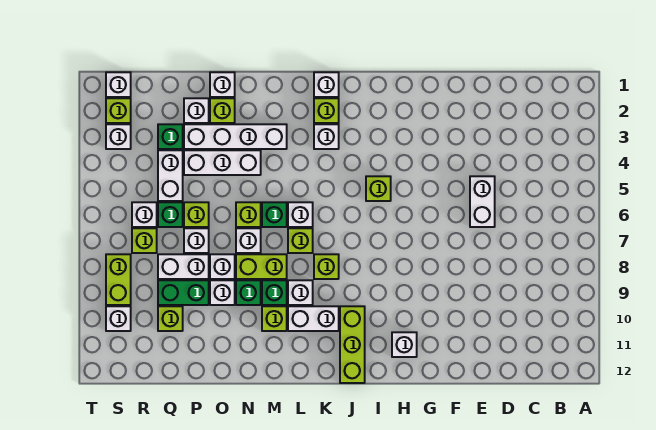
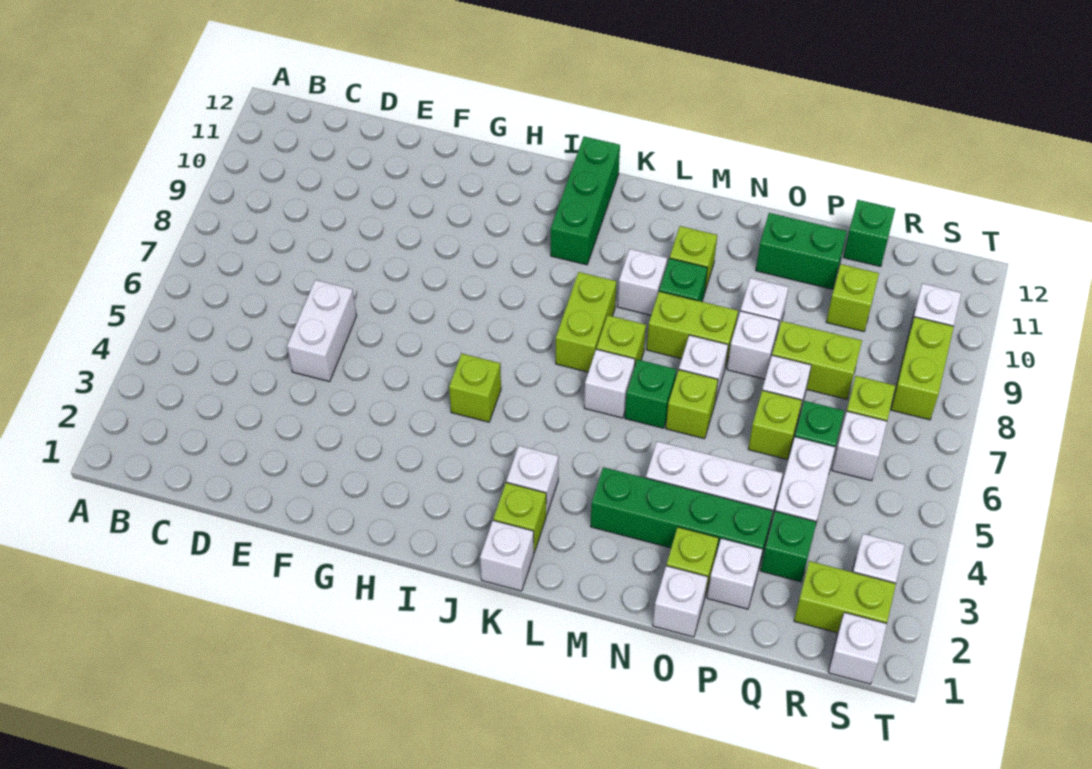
white 1x1 brick [392,332,417,357] -> none
lime 1x3 brick [340,306,365,383] -> green 1x3 brick [551,136,620,265]
lime 1x1 brick [314,254,339,279] -> lime 1x2 brick [556,272,616,372]
white 1x2 brick [288,306,339,331] -> none
white 1x4 brick [184,124,287,149] -> green 1x4 brick [591,467,773,566]
green 1x1 brick [236,280,261,305] -> green 1x1 brick moved to [843,200,895,267]
white 1x2 brick [158,254,209,279] -> lime 1x2 brick [772,321,862,399]
green 1x2 brick [158,280,209,305] -> green 1x2 brick moved to [756,213,847,289]
lime 1x1 brick [106,98,131,123] -> lime 1x2 brick [794,561,896,633]

